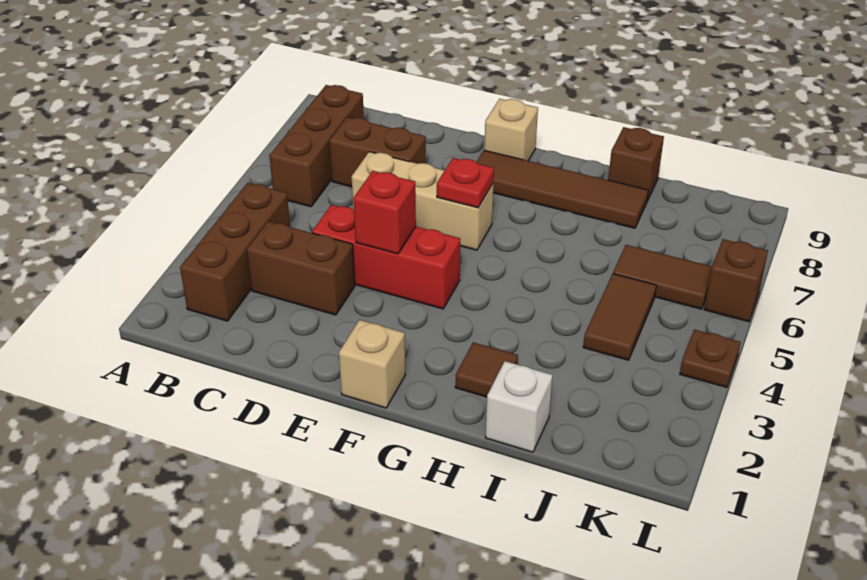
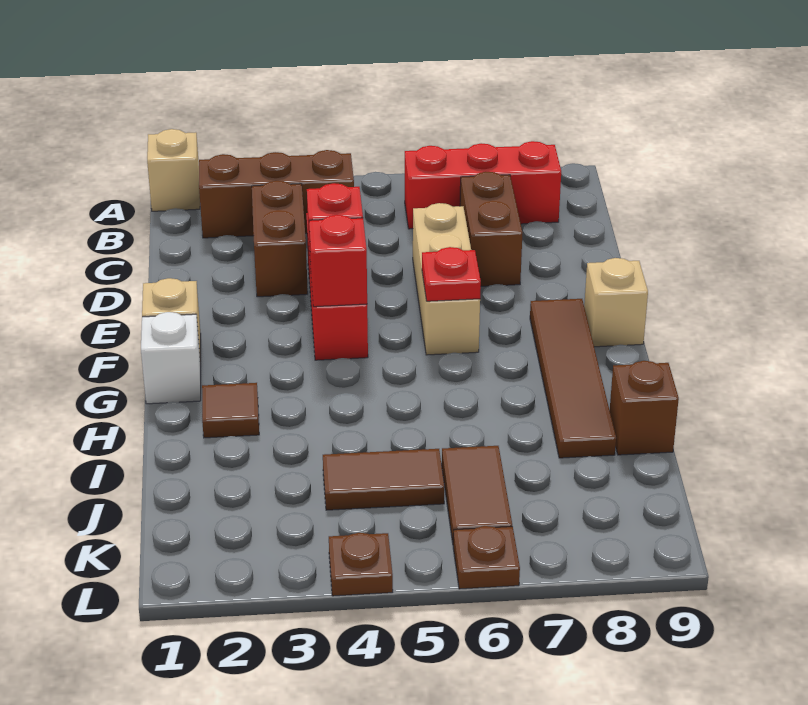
none -> tan 1x1 brick [147,129,200,211]
brown 1x3 brick [269,85,364,207] -> red 1x3 brick [405,141,561,229]
none -> red 1x1 brick [309,215,367,307]
white 1x1 brick [486,361,553,452] -> white 1x1 brick moved to [141,312,201,404]
brown 1x1 brick [704,239,768,322] -> brown 1x1 plate [453,526,520,589]

